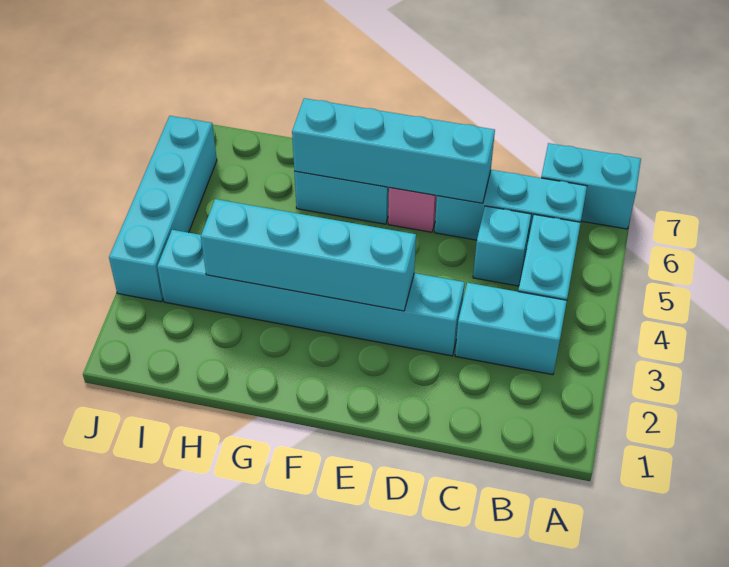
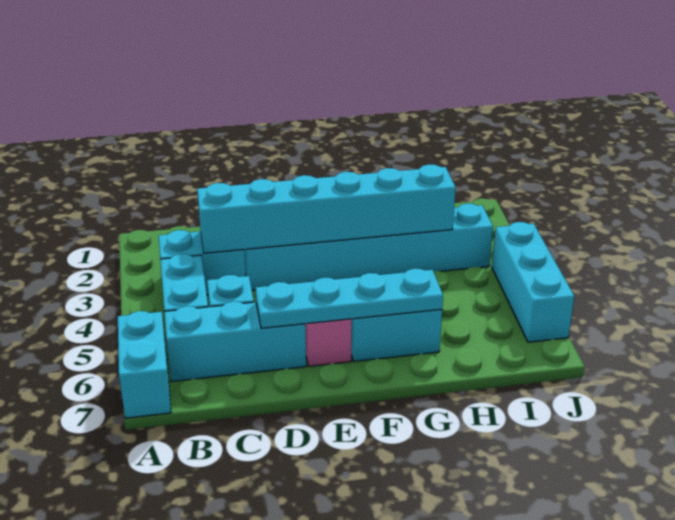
cyan 1x2 brick [541,143,641,229] -> cyan 1x2 brick turned to [118,311,171,418]
cyan 1x4 brick [292,98,495,203] -> cyan 1x4 plate [255,269,443,328]
cyan 1x4 brick [201,199,416,311] -> cyan 1x6 brick [197,164,456,253]
cyan 1x4 brick [109,116,217,302] -> cyan 1x3 brick [492,222,574,342]

